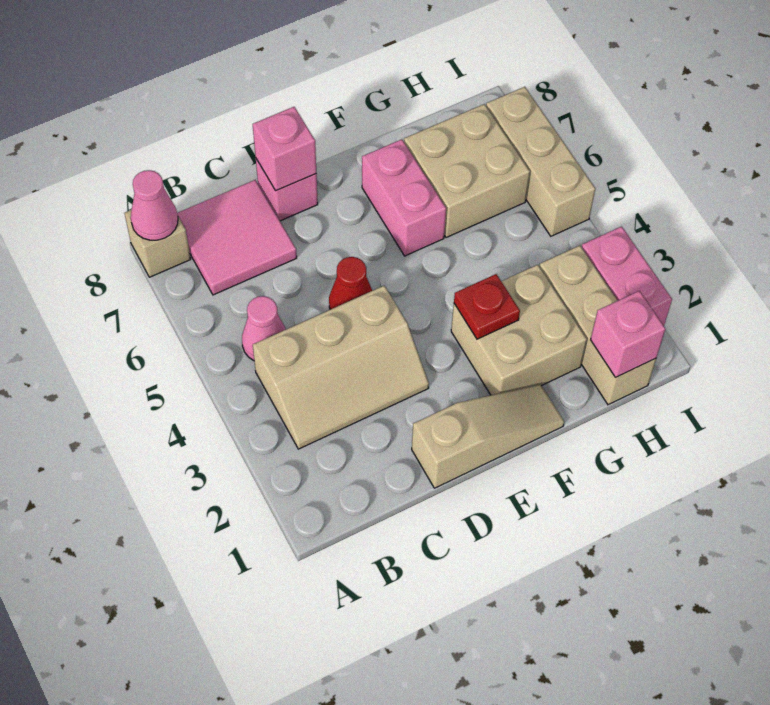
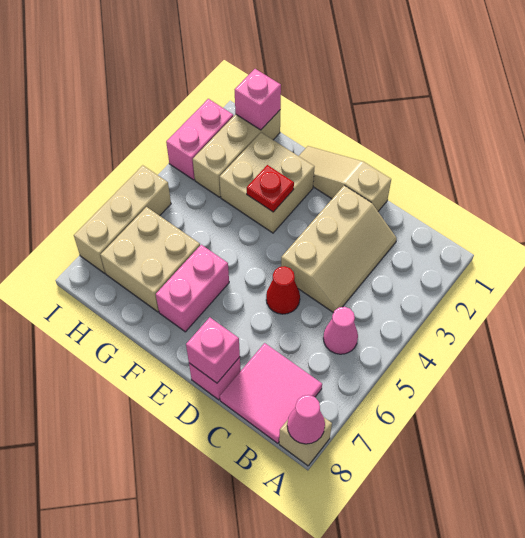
tan 2x3 slope [253,286,429,449] -> tan 2x3 slope turned to [281,185,397,313]

